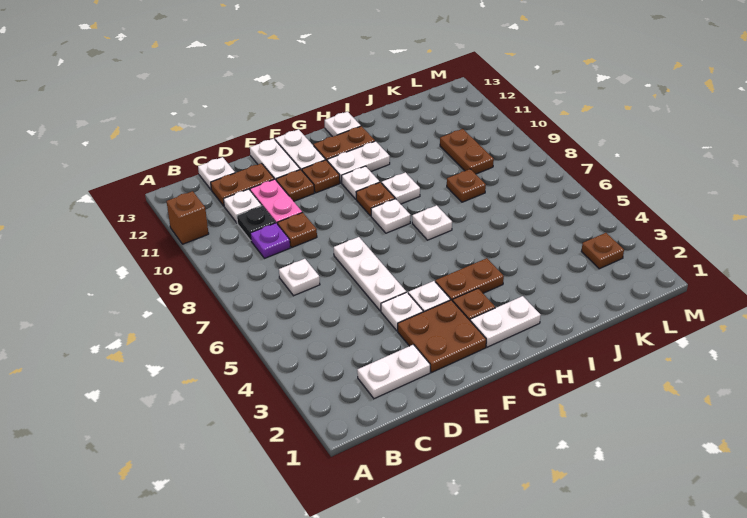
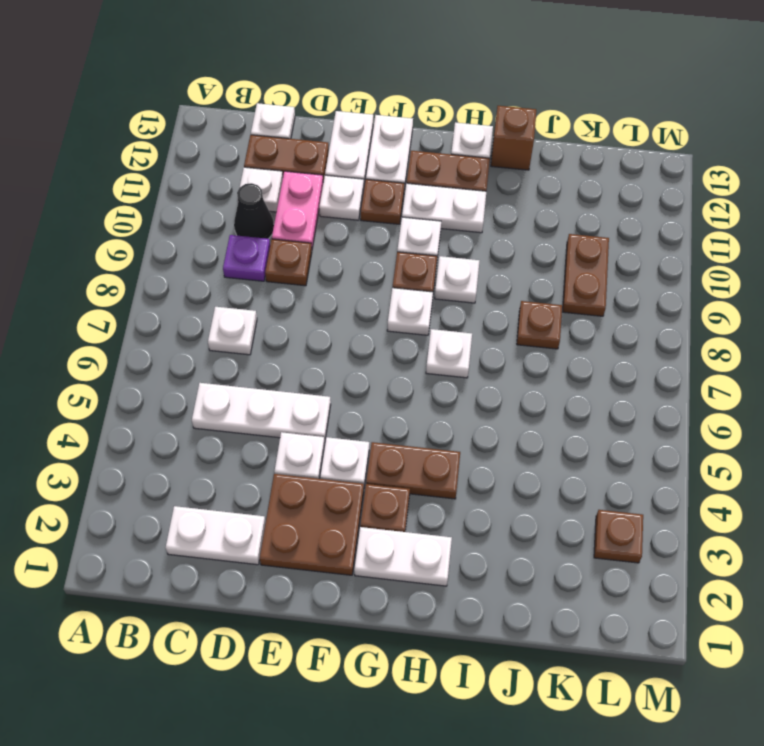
brown 1x1 brick [167,191,209,244] -> brown 1x1 brick moved to [491,106,536,170]
black 1x1 plate [237,206,276,240] -> black 1x1 cone [234,183,274,239]
white 1x3 plate [334,237,406,311] -> white 1x3 plate turned to [192,383,331,443]
brown 1x1 plate [276,170,314,201] -> white 1x1 plate [319,175,364,220]

